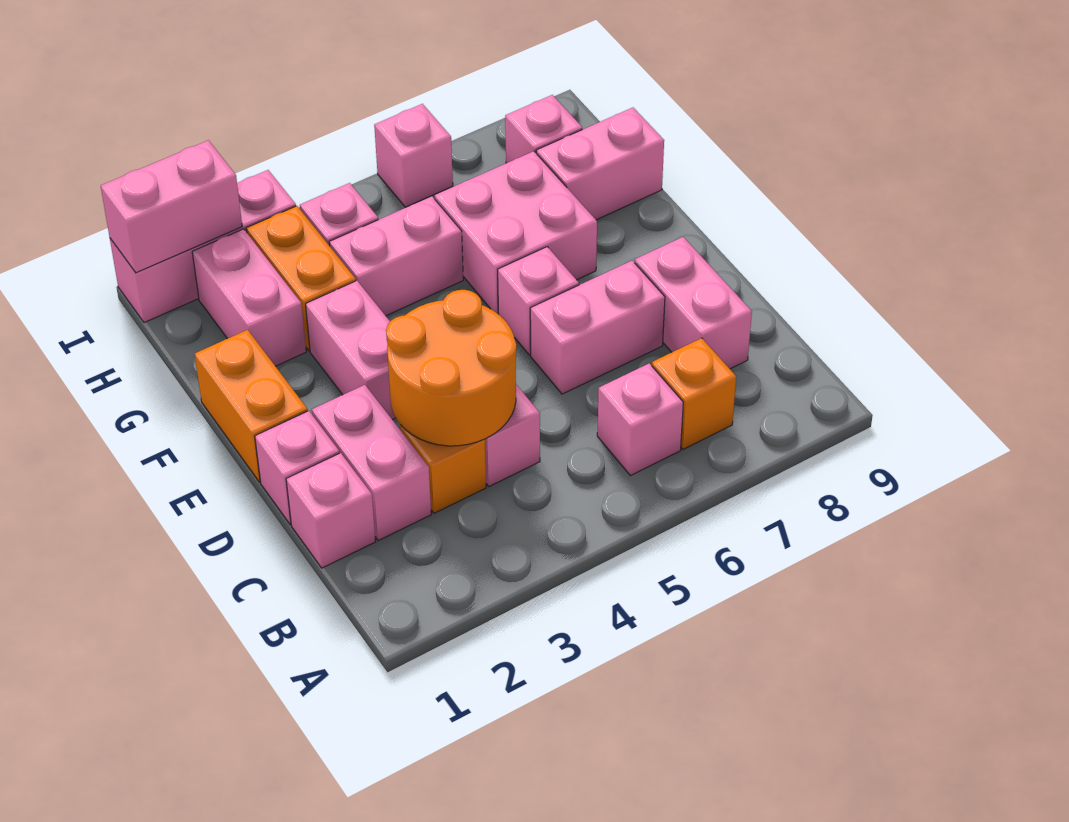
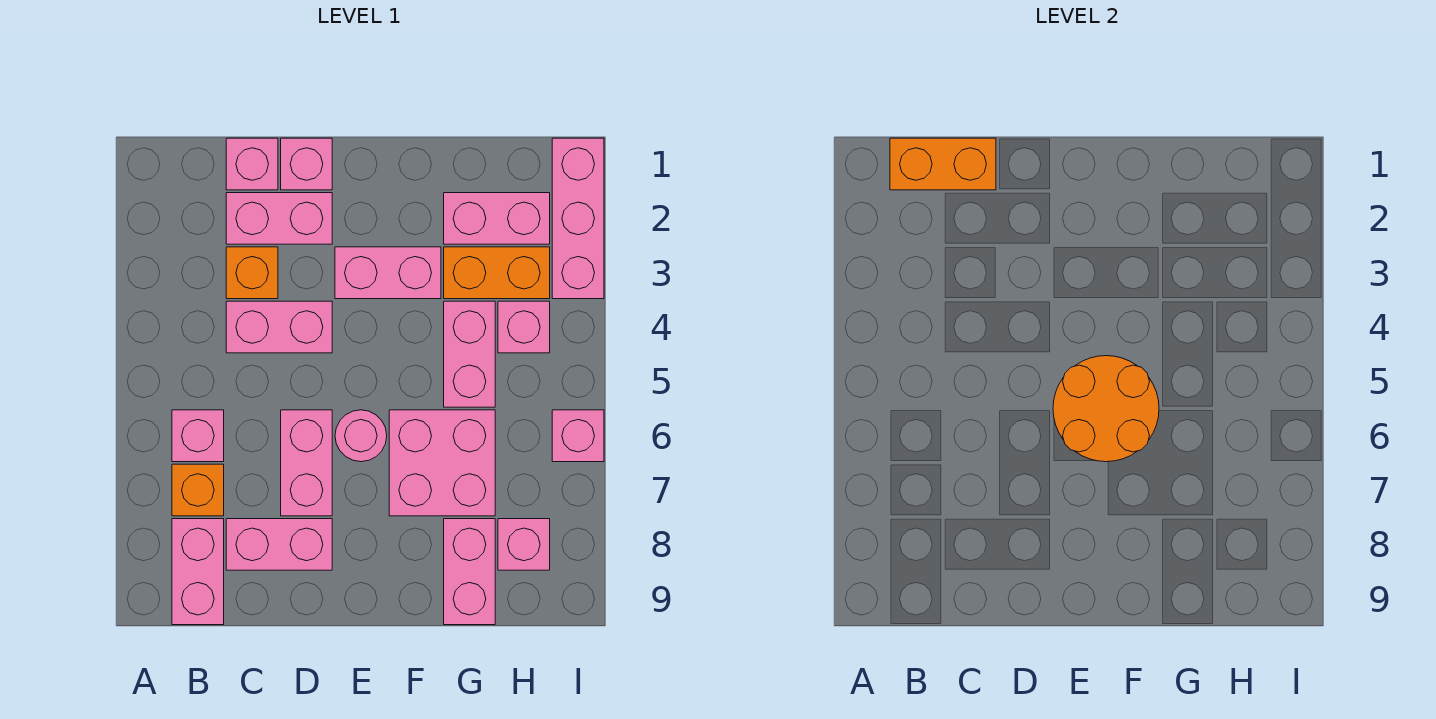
orange 2x2 round brick [386,290,516,446] -> orange 2x2 round brick moved to [1053,356,1159,462]
orange 1x2 brick [195,330,308,482] -> orange 1x2 brick moved to [890,138,996,190]
pink 1x1 brick [498,247,579,355] -> pink 1x1 round brick [335,410,387,462]
pink 1x2 brick [101,140,242,273] -> pink 1x2 brick moved to [172,519,224,625]

